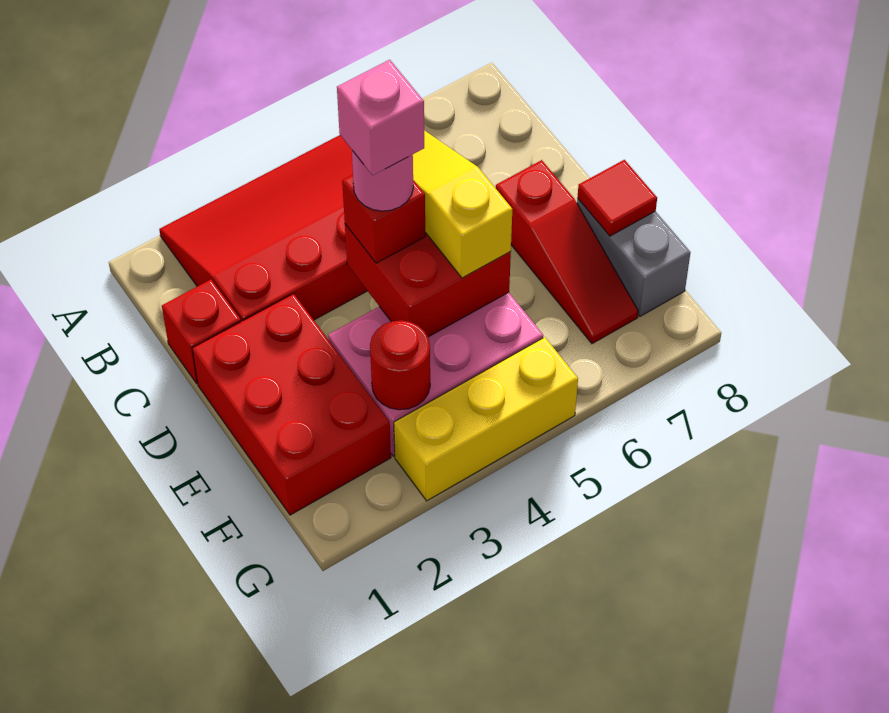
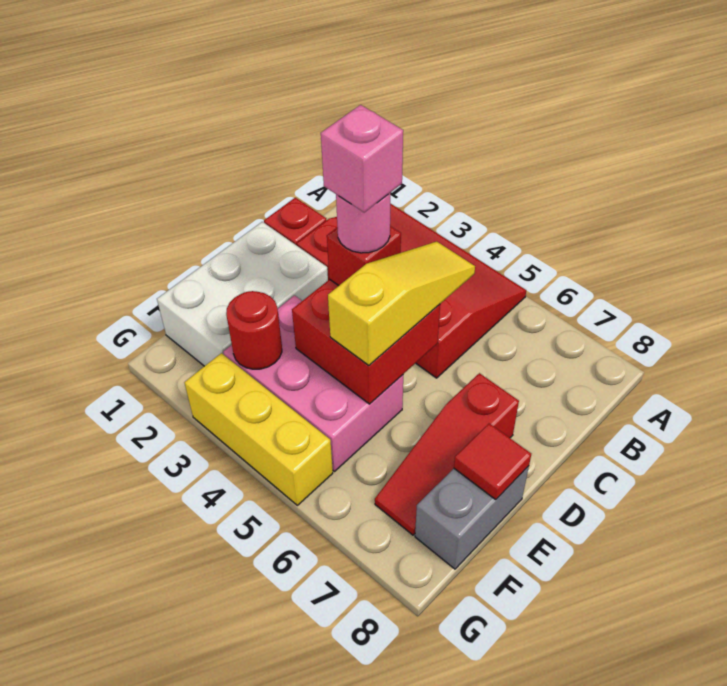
red 2x3 brick [192,294,391,515] -> white 2x3 brick [157,222,328,366]

